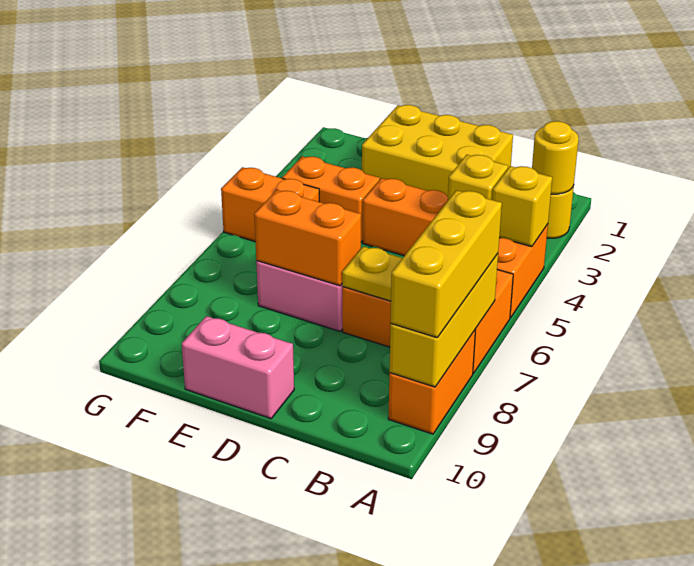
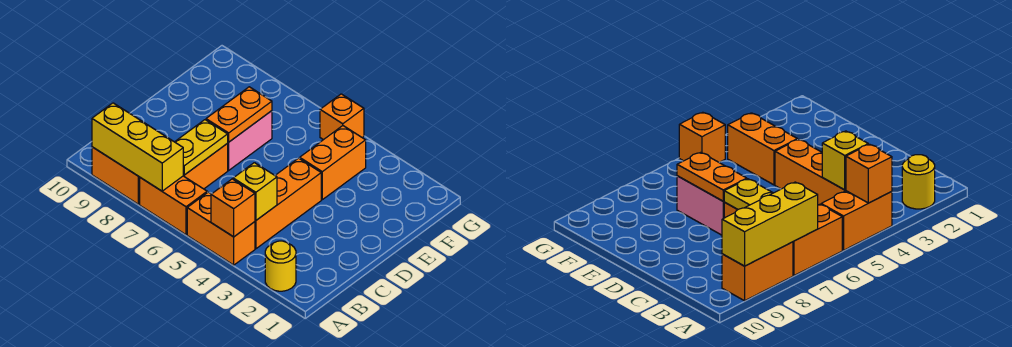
yellow 1x1 round brick [532,121,579,194] -> none
yellow 1x1 brick [492,166,552,247] -> orange 1x1 brick [211,179,255,237]
yellow 1x3 brick [390,190,502,338] -> none
yellow 2x3 brick [362,105,513,196] -> none
orange 1x2 brick [254,190,361,286] -> orange 1x2 plate [206,87,272,142]
pink 1x2 brick [181,316,294,419] -> none
orange 1x2 brick [221,167,319,241] -> orange 1x1 brick [320,94,364,140]

